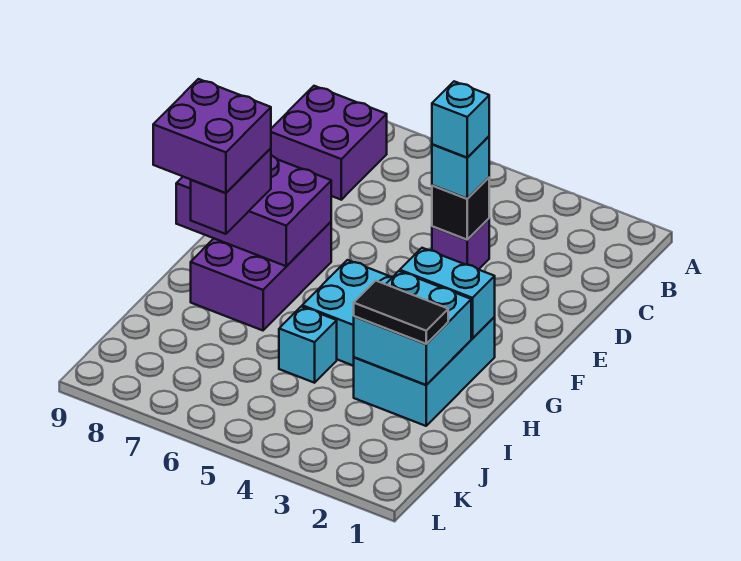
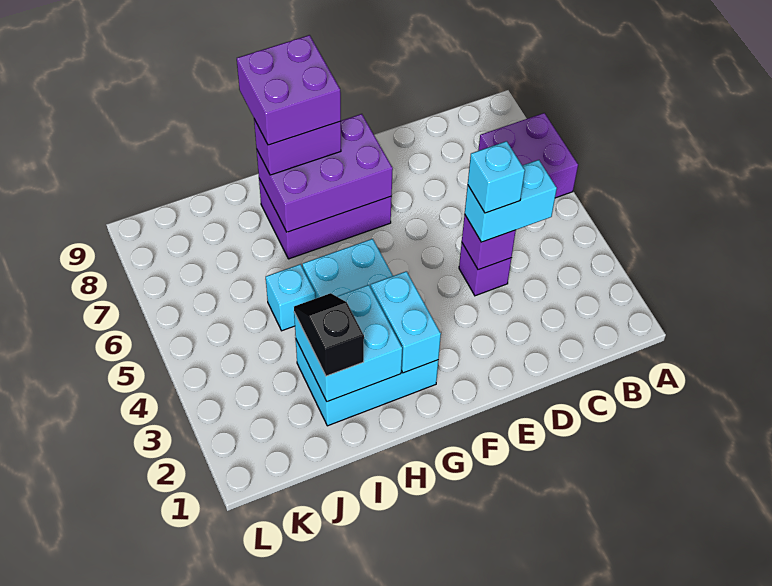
purple 2x2 brick [271,86,387,200] -> purple 2x2 brick moved to [478,113,578,198]
black 1x1 brick [432,178,489,240] -> purple 1x1 brick [462,215,516,270]
cyan 1x1 brick [432,136,489,199] -> cyan 1x2 brick [465,160,557,242]
purple 2x3 brick [176,156,331,266] -> purple 2x3 brick turned to [257,114,393,232]
black 1x2 tile [354,281,448,344] -> black 1x2 slope [294,293,364,376]

